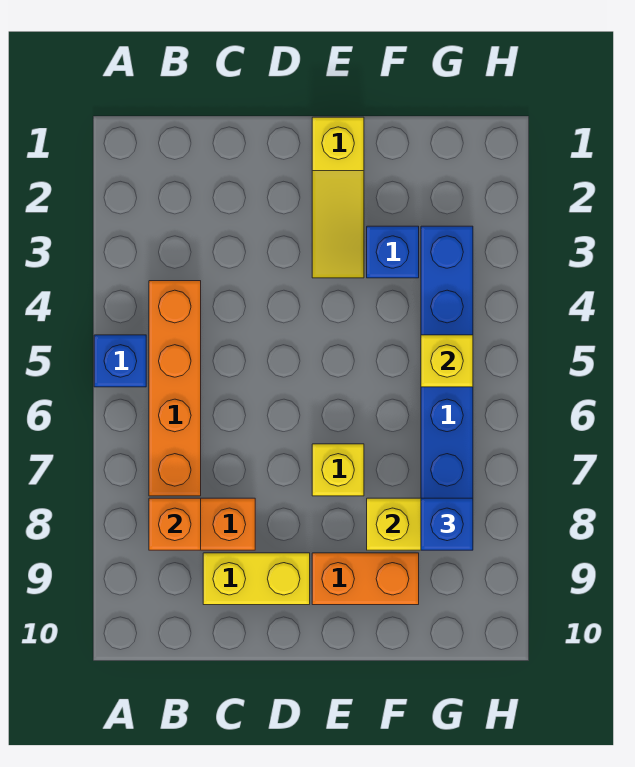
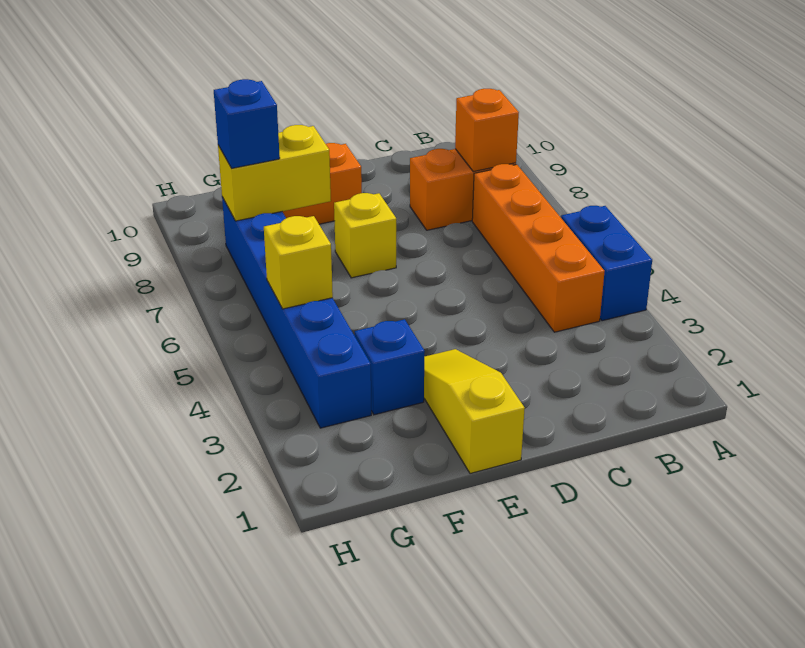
blue 1x1 brick [94,335,146,387] -> blue 1x2 brick [561,206,652,321]
yellow 1x2 brick [203,553,310,605] -> none

